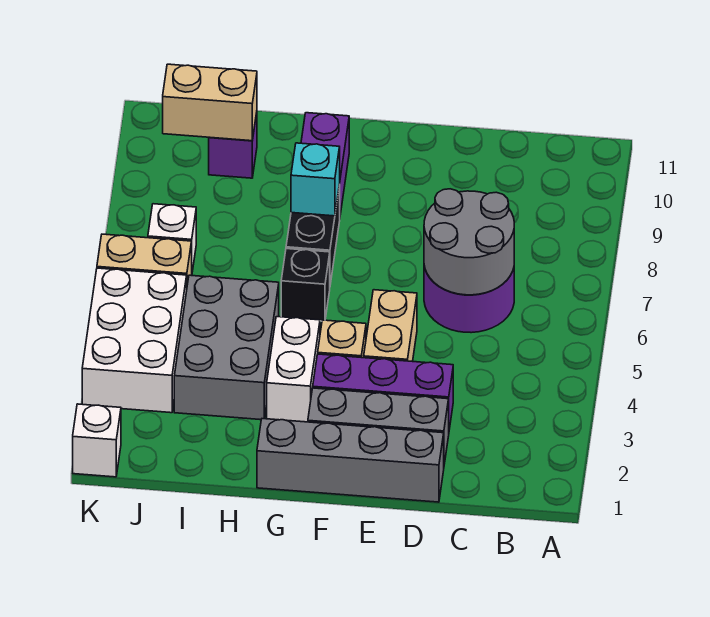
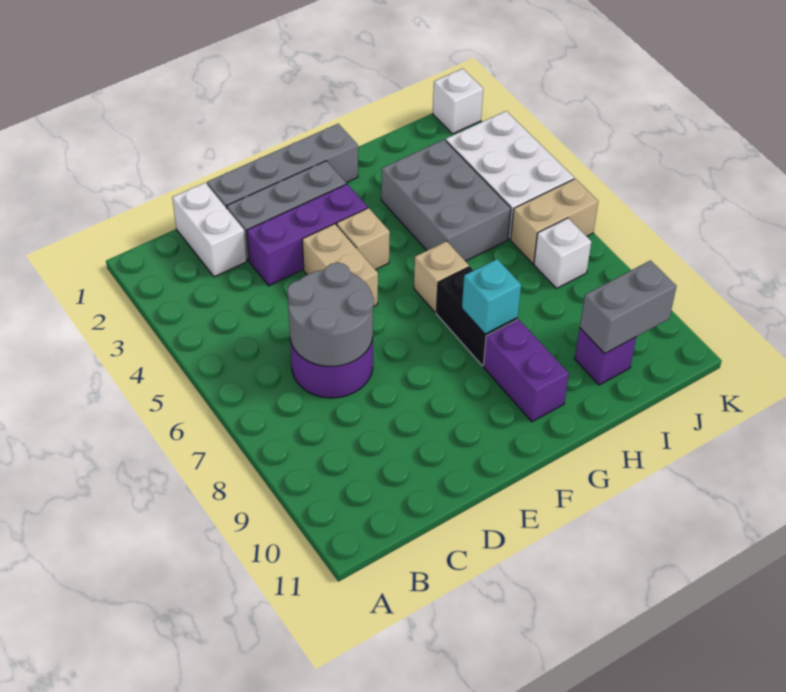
white 1x2 brick [267,317,320,422] -> white 1x2 brick moved to [172,183,247,277]
black 1x1 brick [281,249,330,321] -> tan 1x1 brick [414,241,469,313]
tan 1x2 brick [163,64,257,141] -> grey 1x2 brick [580,261,677,354]

